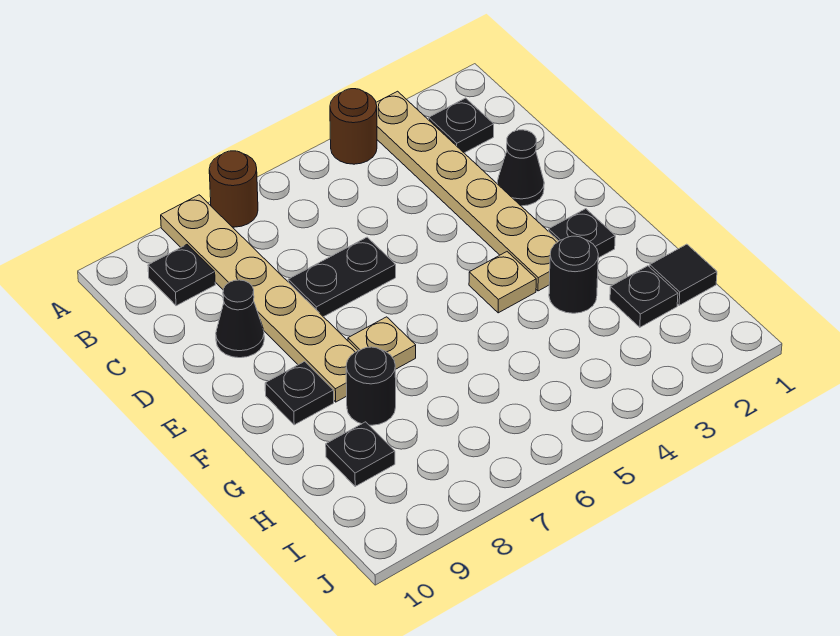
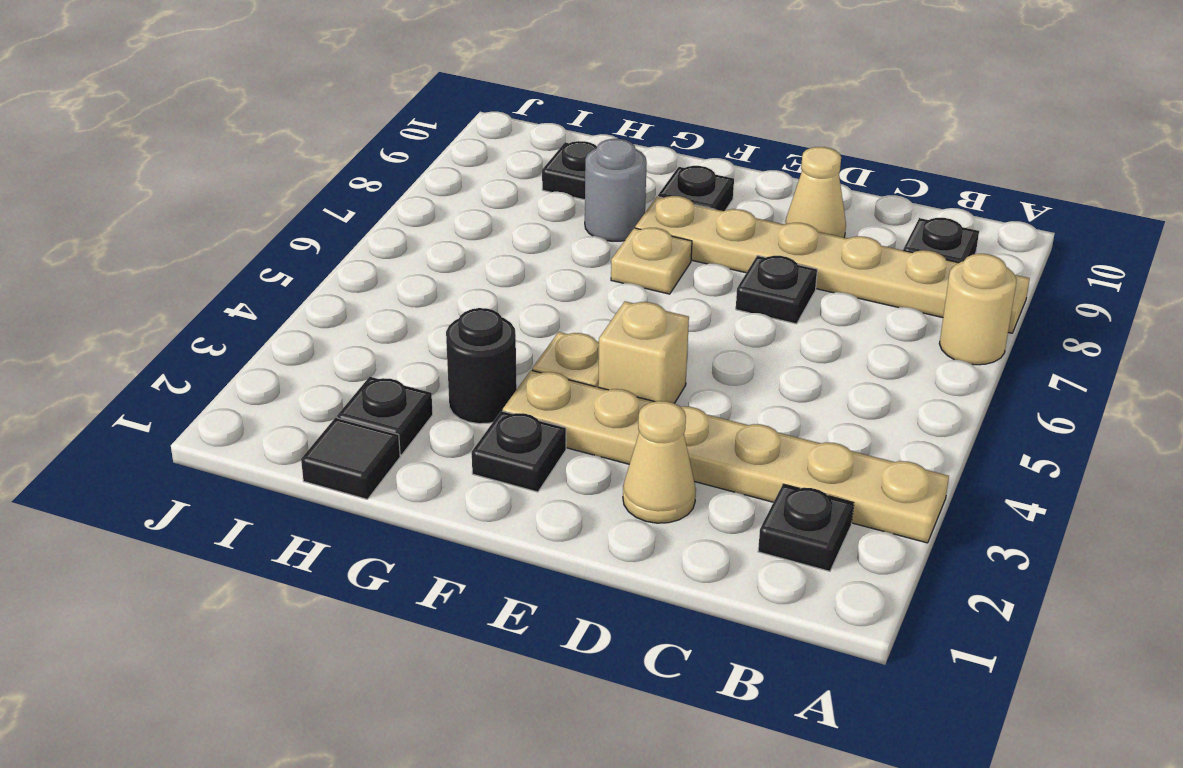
brown 1x1 round brick [330,89,377,164] -> none
brown 1x1 round brick [209,151,258,227] -> tan 1x1 round brick [939,254,1017,365]
black 1x1 cone [497,130,544,206] -> tan 1x1 cone [623,401,696,523]
black 1x2 plate [288,237,396,317] -> black 1x1 plate [736,256,817,324]
black 1x1 cone [216,280,264,358] -> tan 1x1 cone [785,147,846,237]
none -> tan 1x1 brick [598,301,689,403]
black 1x1 round brick [346,347,396,425] -> grey 1x1 round brick [585,139,647,241]

